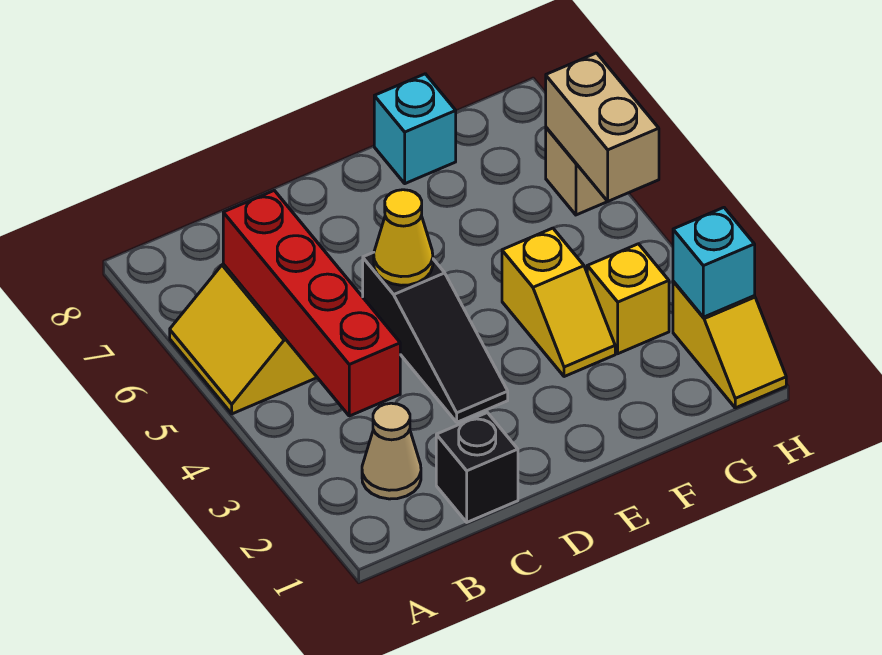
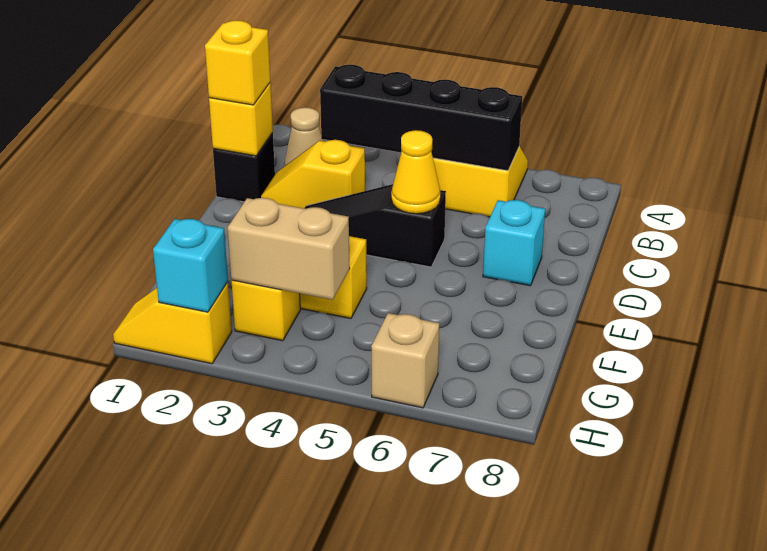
red 1x4 brick [223,191,400,416] -> black 1x4 brick [320,65,522,171]
none -> yellow 1x1 brick [209,83,273,156]
none -> yellow 1x1 brick [205,20,270,105]
none -> yellow 1x2 slope [261,140,365,208]
cyan 1x1 brick [374,74,456,184] -> cyan 1x1 brick moved to [483,200,545,286]
tan 1x2 brick [546,53,659,201] -> tan 1x2 brick moved to [228,198,350,300]

